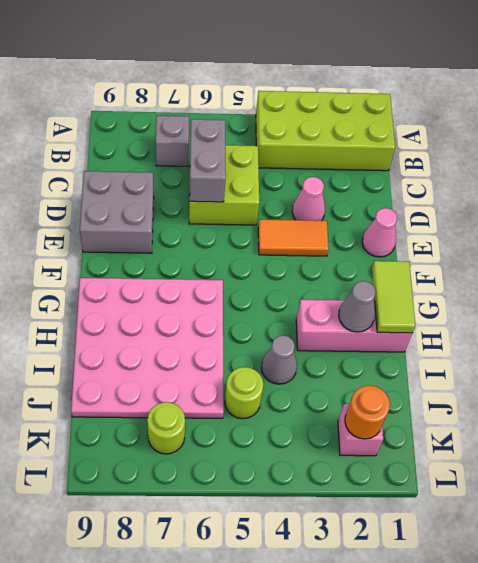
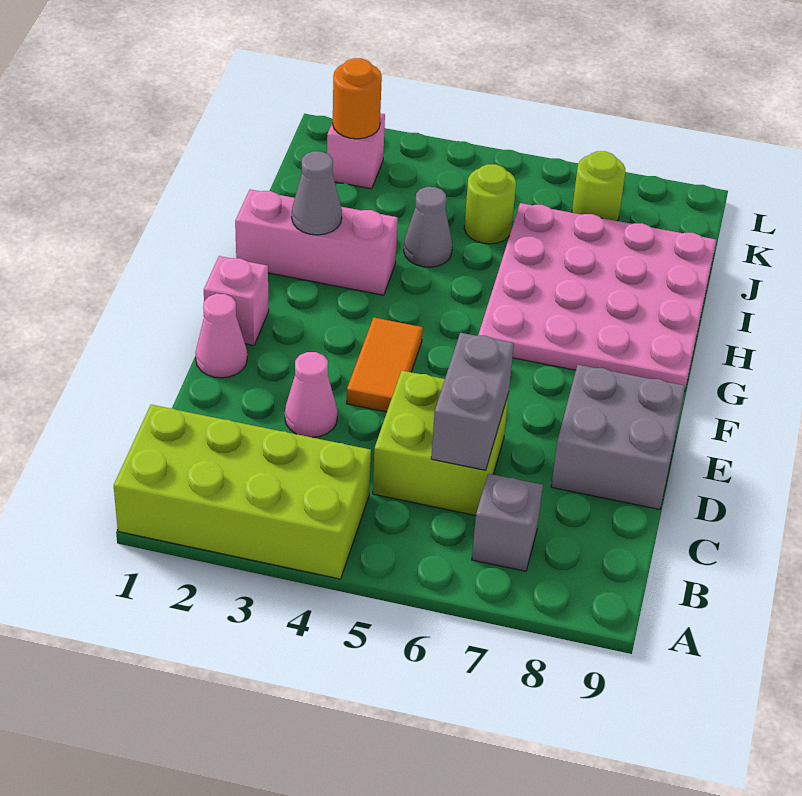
orange 1x2 tile [258,219,328,256] -> orange 1x2 tile turned to [347,318,423,412]
none -> pink 1x1 brick [204,256,269,345]
lime 1x2 tile [372,261,415,333] -> none

